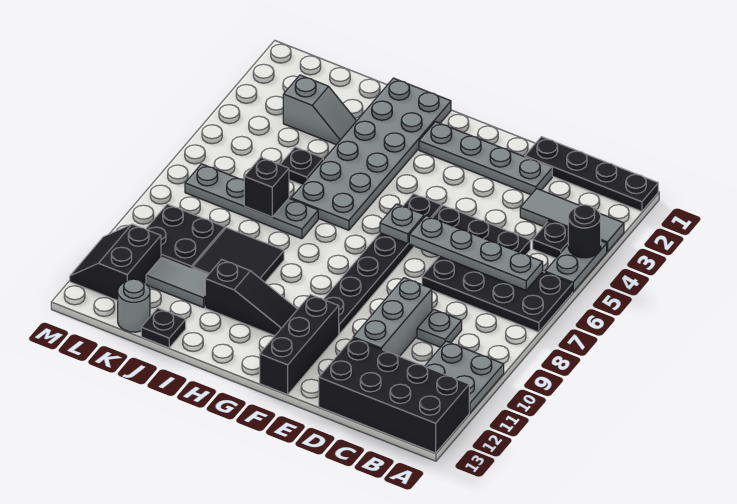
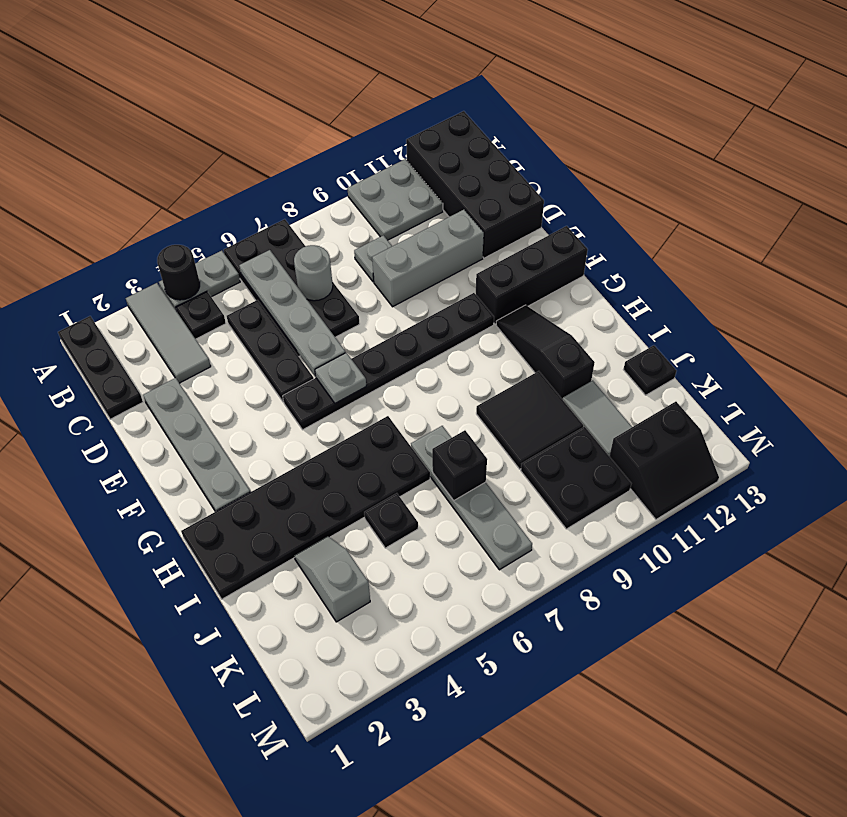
black 1x4 plate [525,137,658,211] -> black 1x3 plate [58,316,143,419]
grey 2x6 plate [291,78,451,230] -> black 2x6 plate [181,416,430,599]
grey 1x1 round brick [118,279,150,332] -> grey 1x1 round brick moved to [294,245,333,301]

